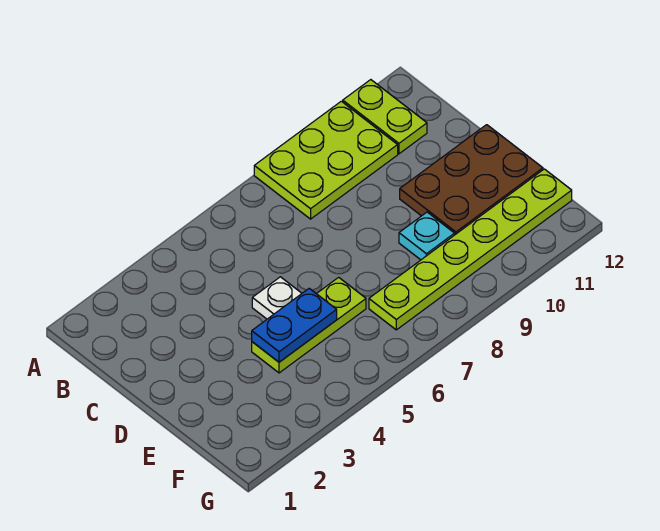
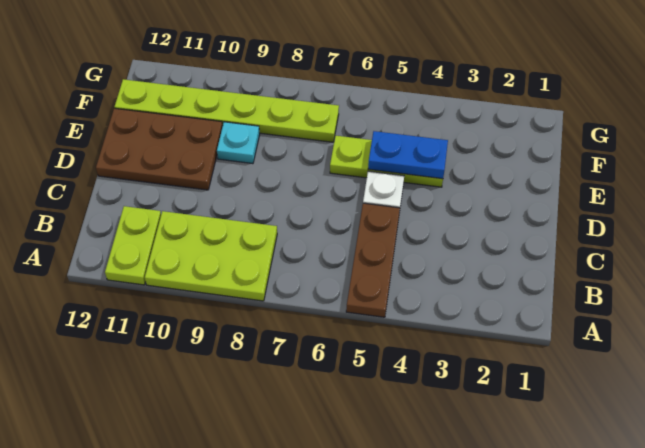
none -> brown 1x3 plate [346,203,400,317]

